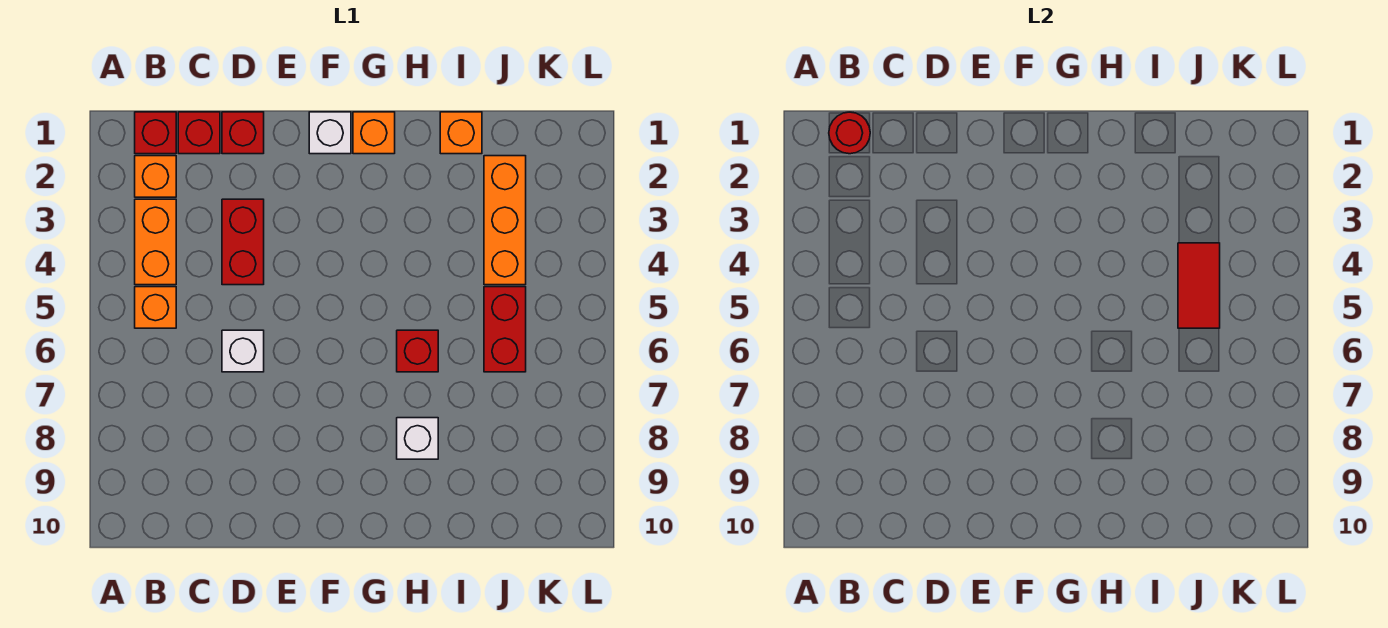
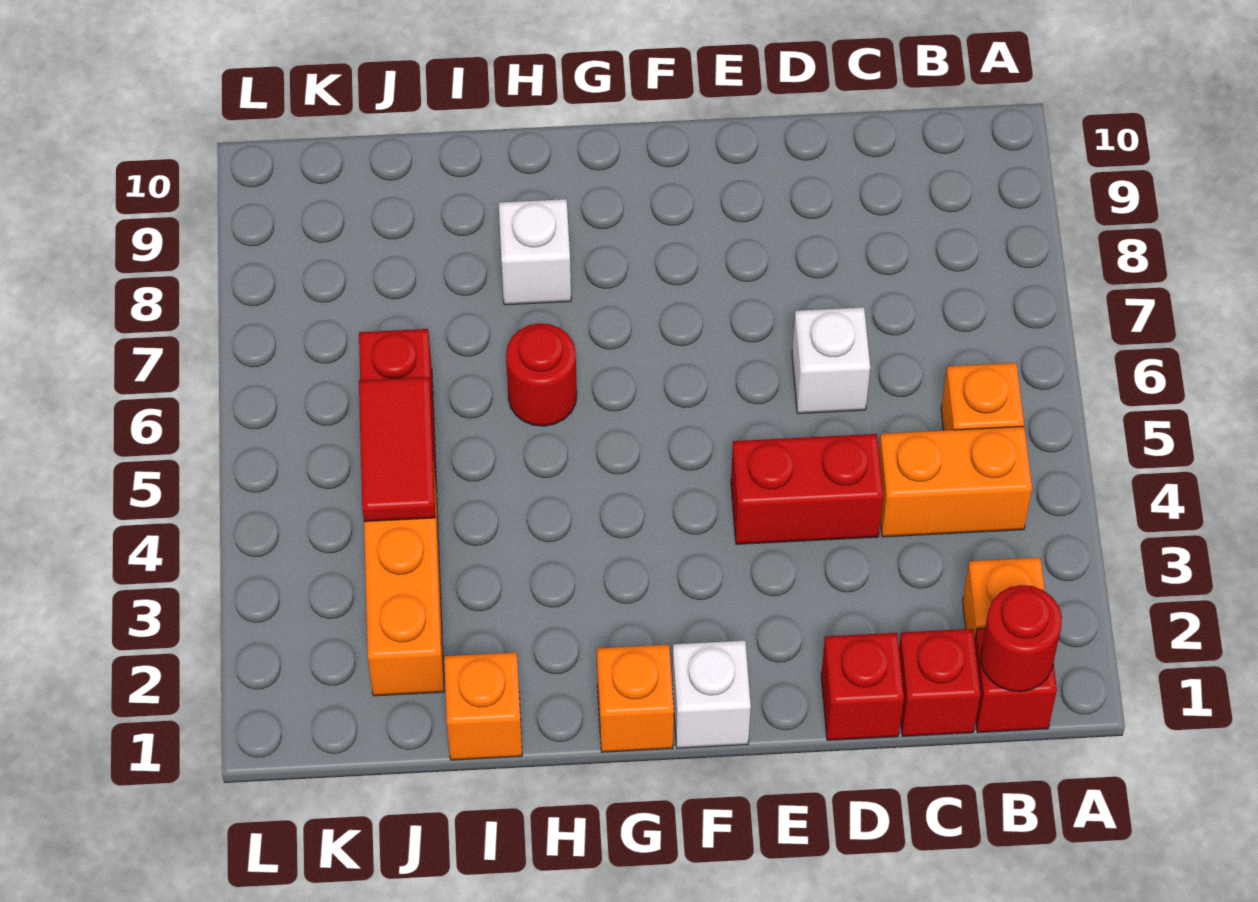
orange 1x2 brick [135,199,176,285] -> orange 1x2 brick turned to [879,427,1032,537]
red 1x2 brick [222,199,264,285] -> red 1x2 brick turned to [731,434,883,544]
red 1x1 brick [397,330,438,372] -> red 1x1 round brick [506,323,577,426]

